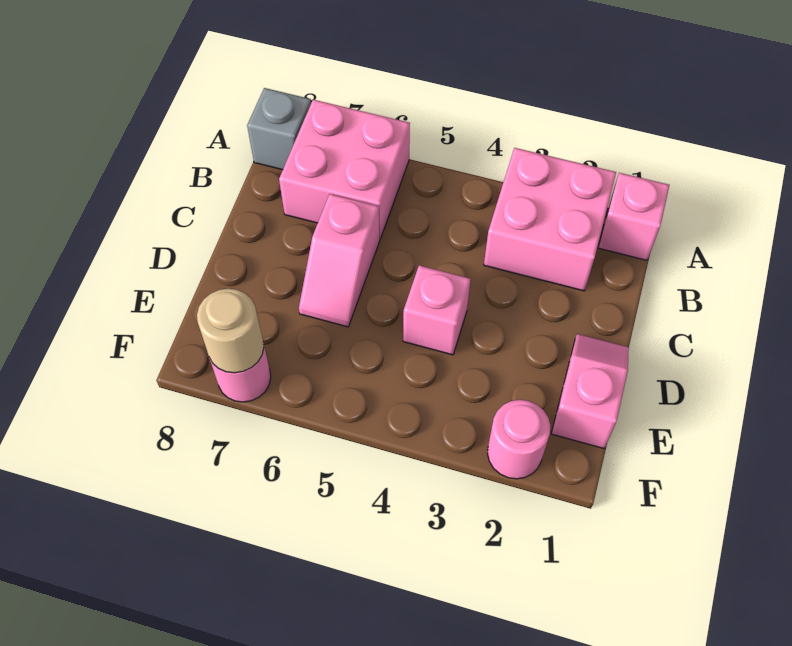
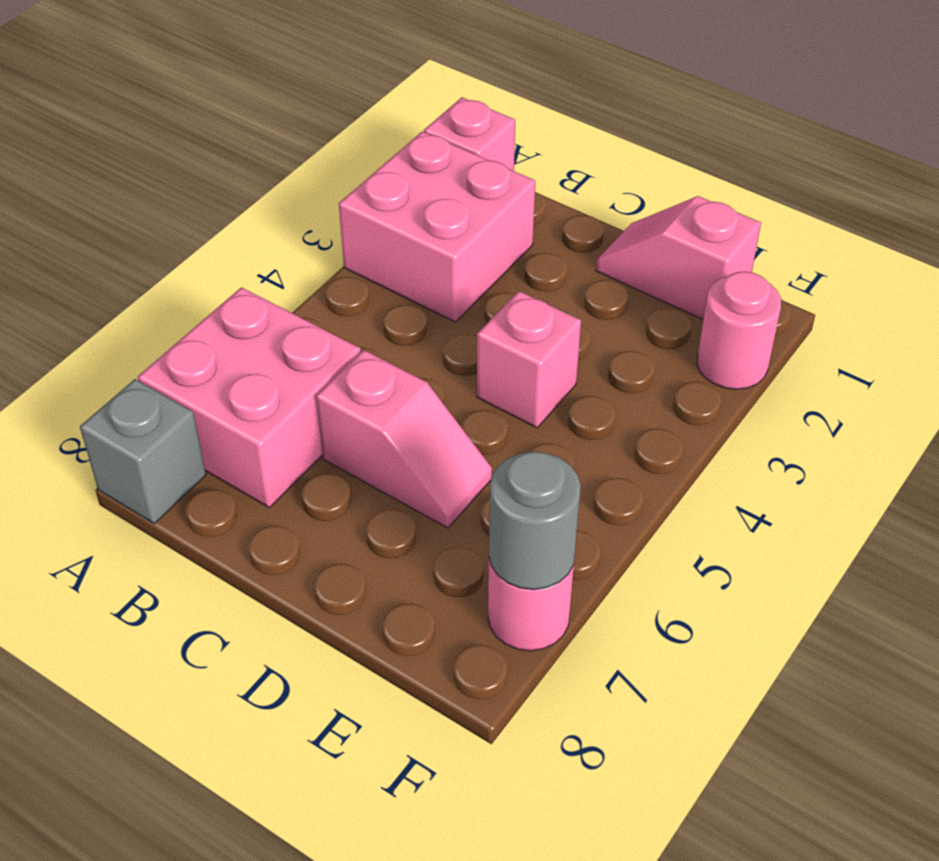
tan 1x1 round brick [197,289,264,373] -> grey 1x1 round brick [489,451,581,590]

